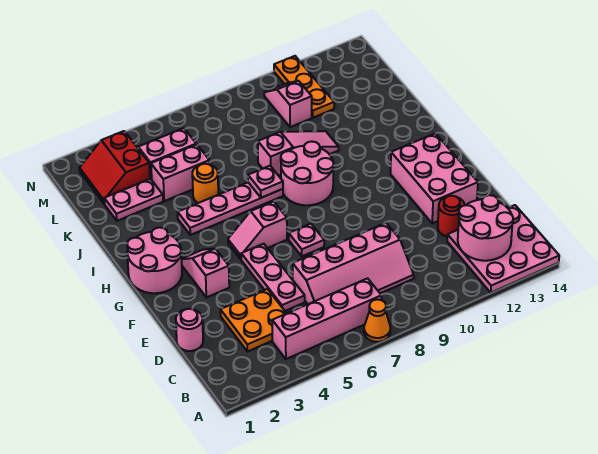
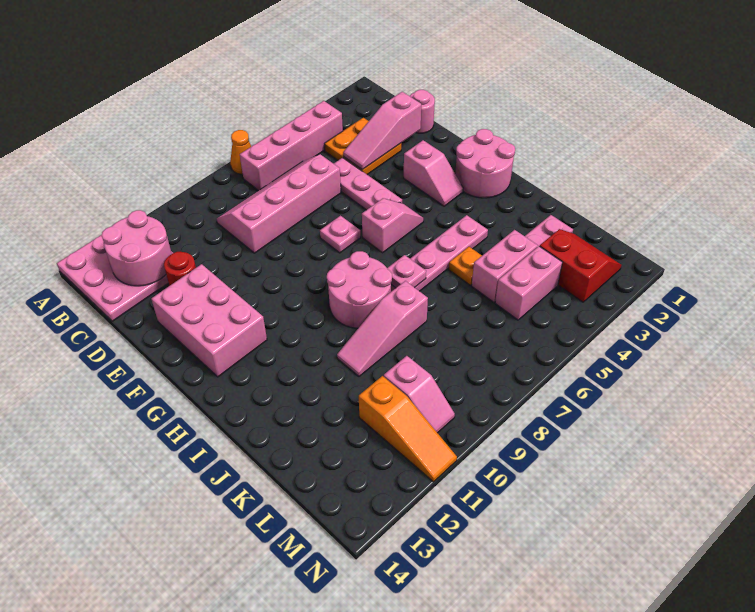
none -> pink 1x3 slope [343,92,421,170]
orange 1x1 round brick [192,164,218,203] -> orange 1x1 plate [449,247,482,285]
orange 1x3 plate [274,56,334,118] -> orange 1x3 slope [359,376,457,482]

